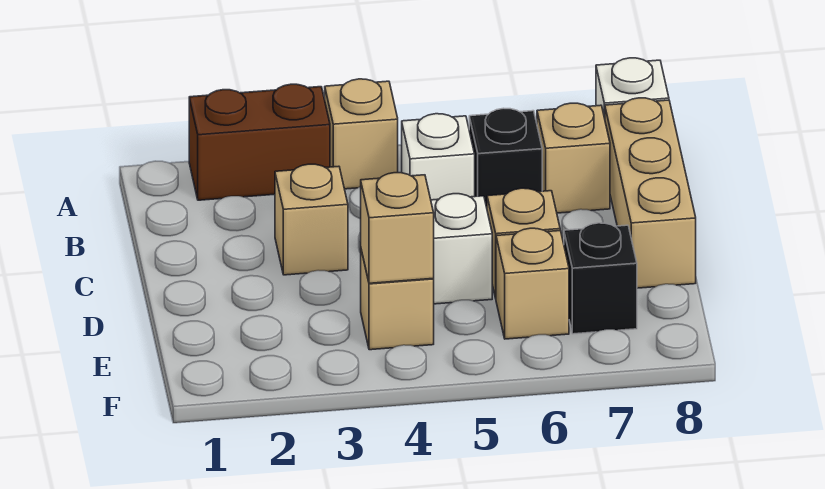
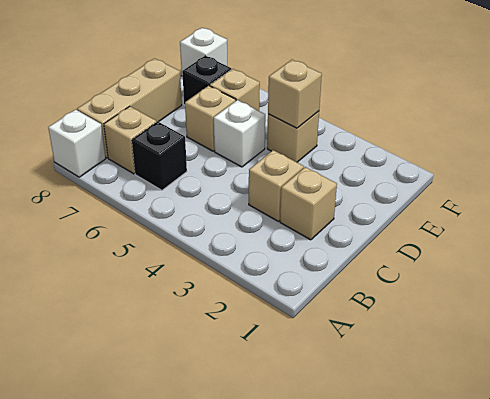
brown 1x2 brick [189,84,330,200] -> none
tan 1x1 brick [325,79,398,189] -> tan 1x1 brick moved to [280,167,337,240]
white 1x1 brick [402,114,475,200] -> white 1x1 brick moved to [180,28,227,76]

